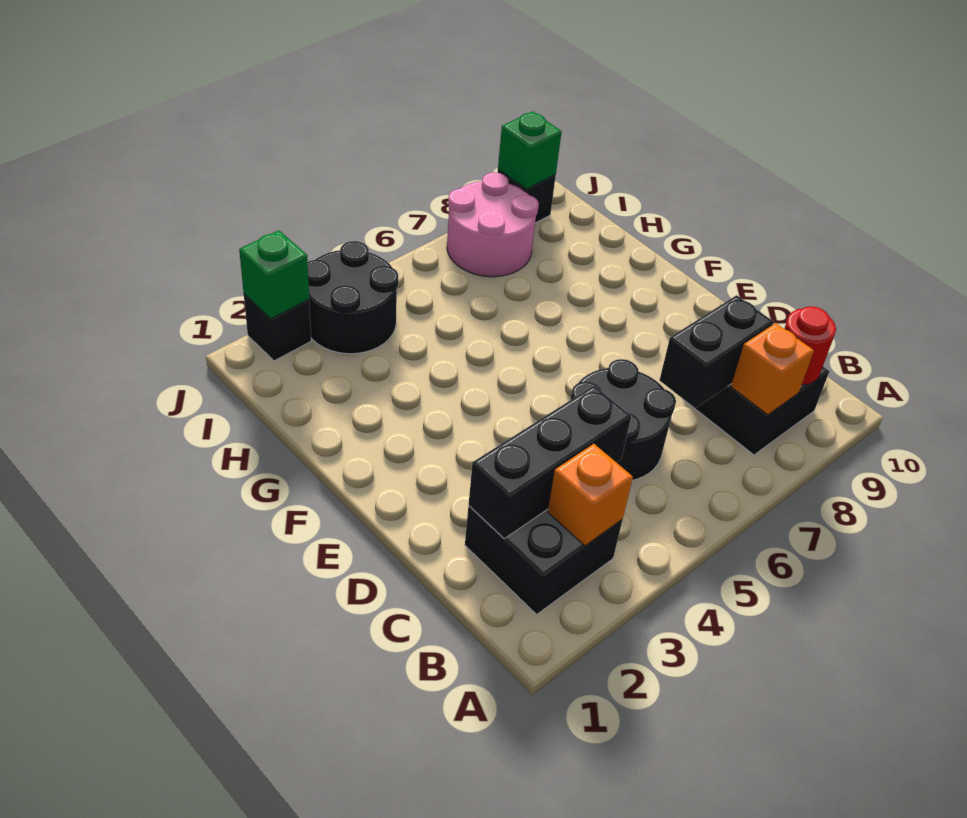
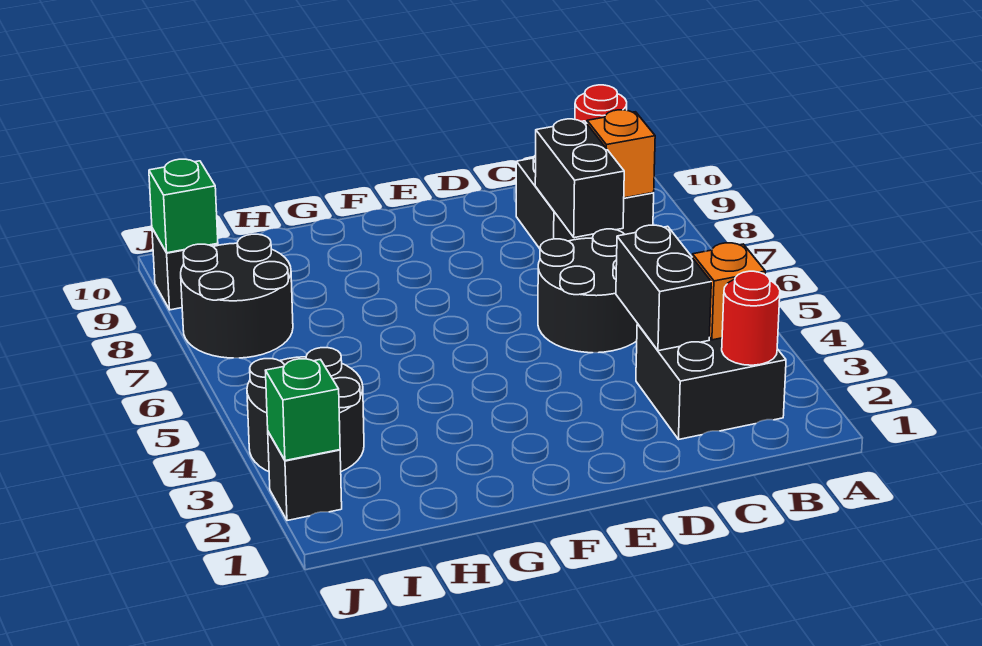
none -> red 1x1 round brick [722,271,780,365]
black 1x3 brick [469,386,631,538] -> black 1x2 brick [616,225,711,351]
pink 2x2 round brick [447,172,539,277] -> black 2x2 round brick [181,234,293,358]

